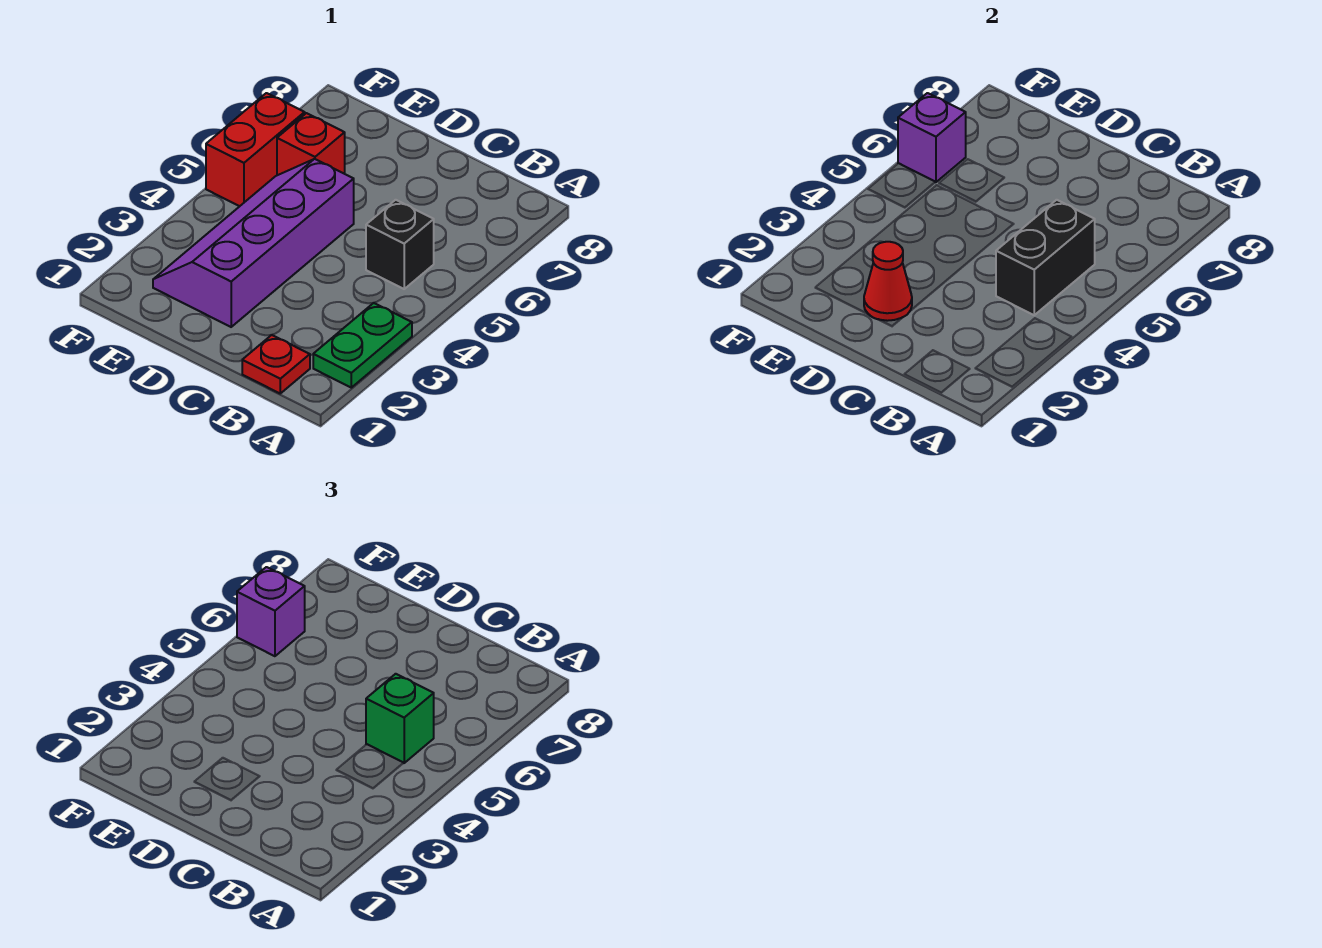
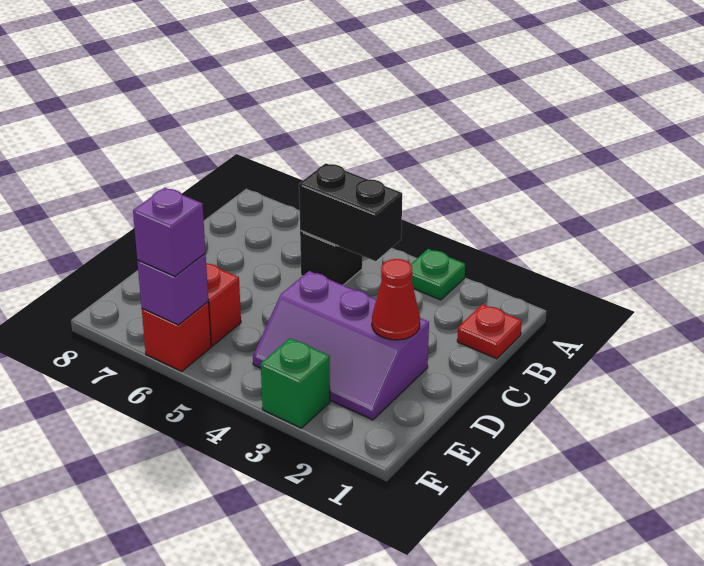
green 1x2 plate [313,303,412,388] -> green 1x1 plate [411,249,465,300]
green 1x1 brick [366,674,434,763] -> green 1x1 brick moved to [261,338,330,428]
purple 2x4 slope [153,159,354,327] -> purple 2x3 slope [253,271,429,420]
red 1x2 brick [206,93,305,206] -> red 1x1 brick [142,302,211,371]

